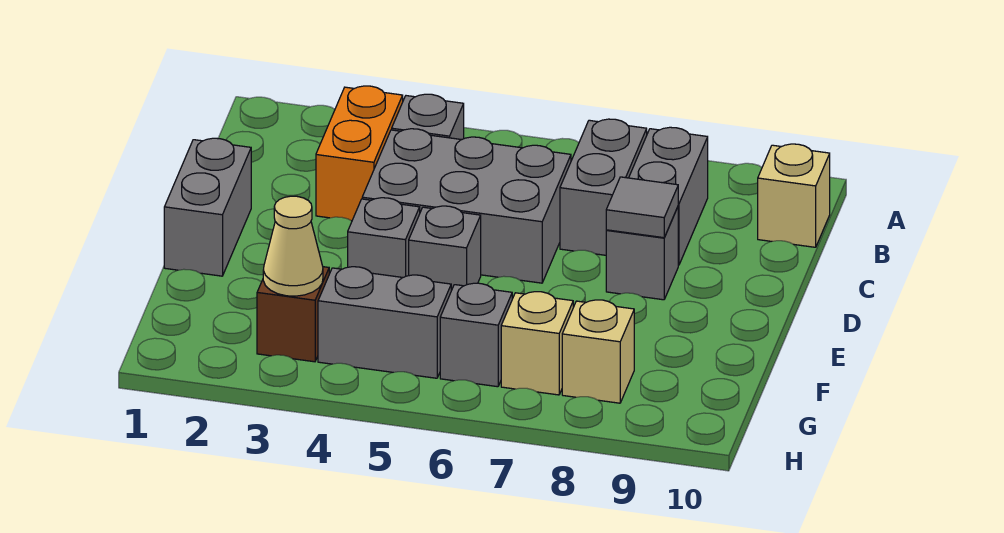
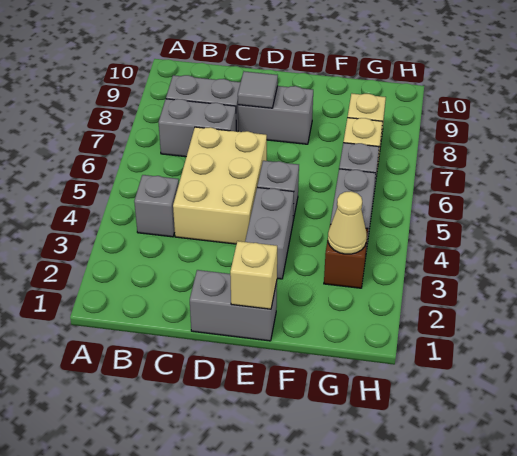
orange 1x2 brick [316,86,403,221] -> none
tan 1x1 brick [758,144,830,247] -> tan 1x1 brick moved to [230,241,277,309]
grey 2x3 brick [362,129,571,283] -> tan 2x3 brick [173,127,267,244]
grey 1x1 brick [606,207,678,300] -> grey 1x2 brick [238,86,313,144]
grey 1x1 brick [348,198,420,277] -> grey 1x2 brick [245,187,294,279]

